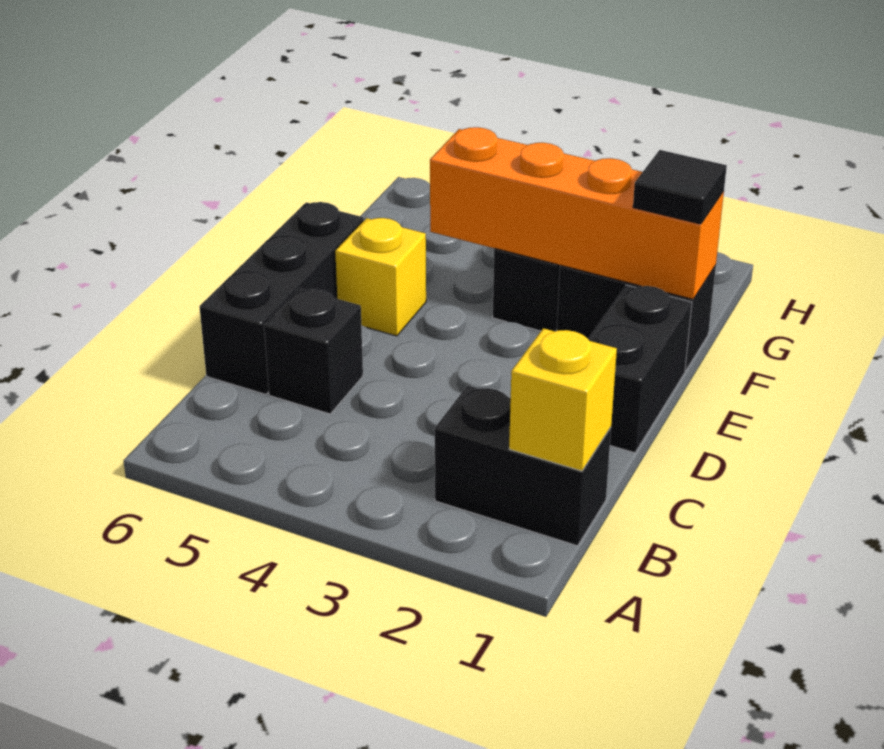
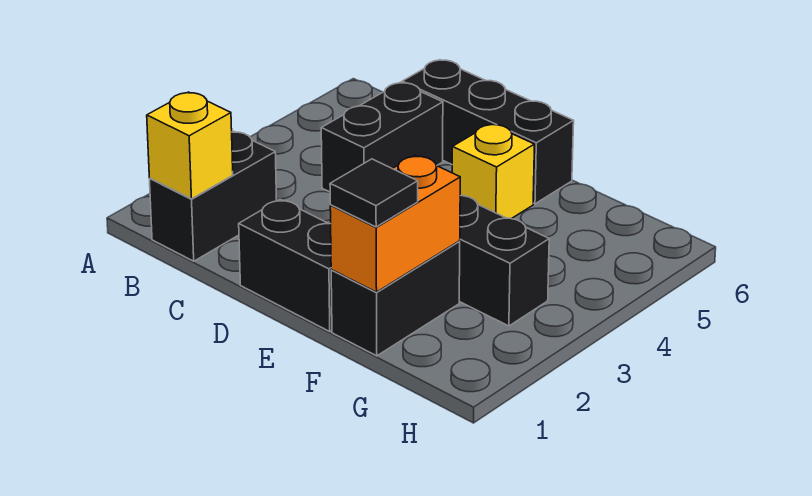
black 1x1 brick [264,288,363,414] -> black 1x2 brick [321,82,443,192]
orange 1x4 brick [430,127,724,299] -> orange 1x2 brick [330,155,460,292]

